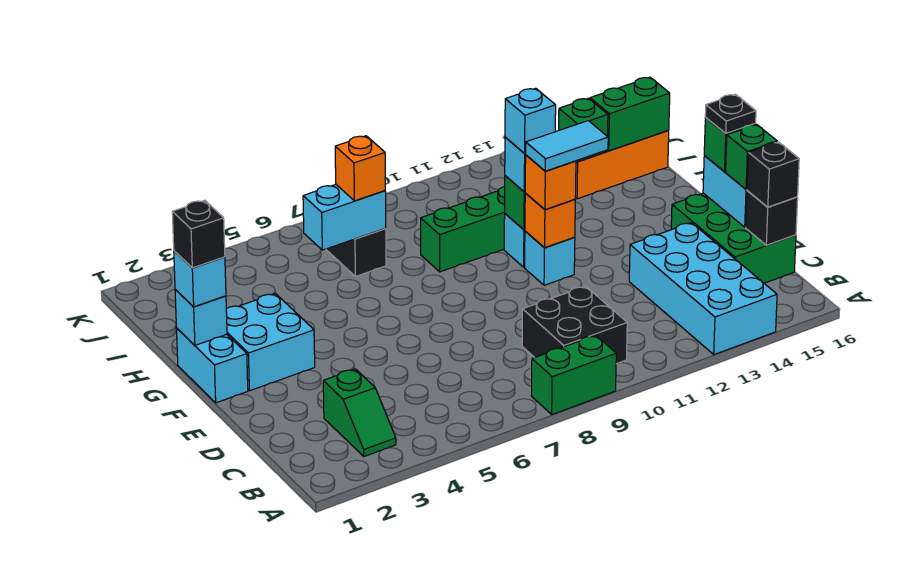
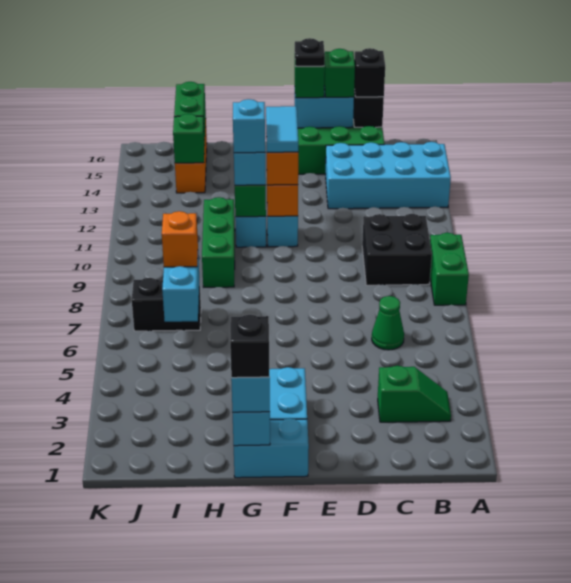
none -> green 1x1 cone [372,296,404,350]

